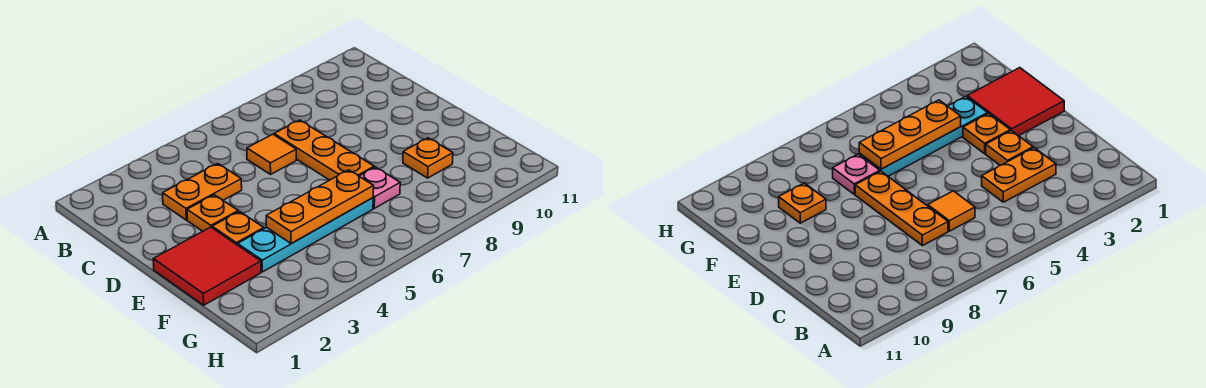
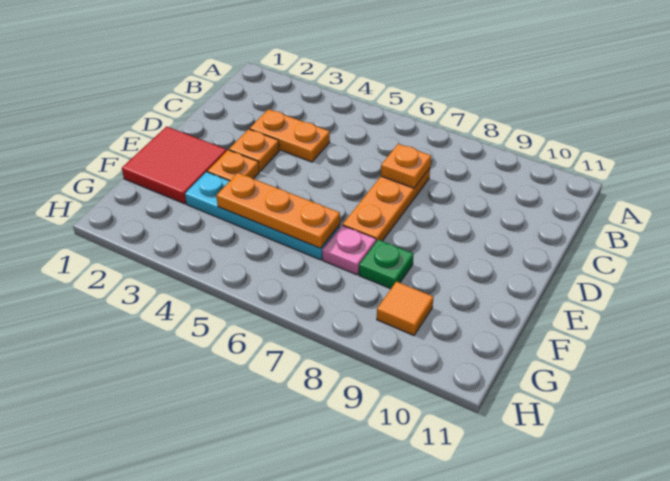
orange 1x1 tile [247,134,296,174] -> orange 1x1 tile moved to [377,282,434,335]
none -> green 1x1 plate [359,240,414,289]
orange 1x1 plate [403,138,453,178] -> orange 1x1 plate moved to [381,144,431,188]

